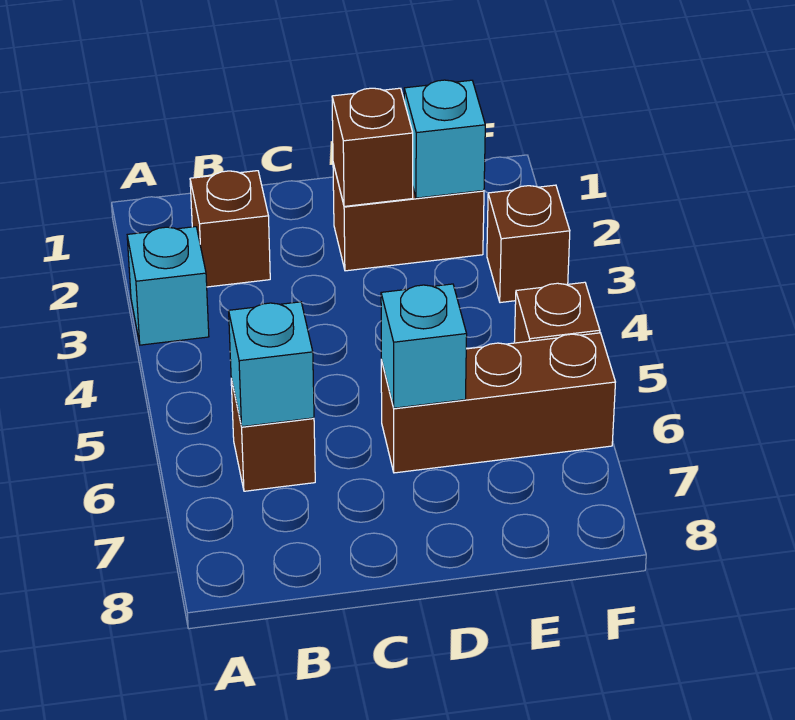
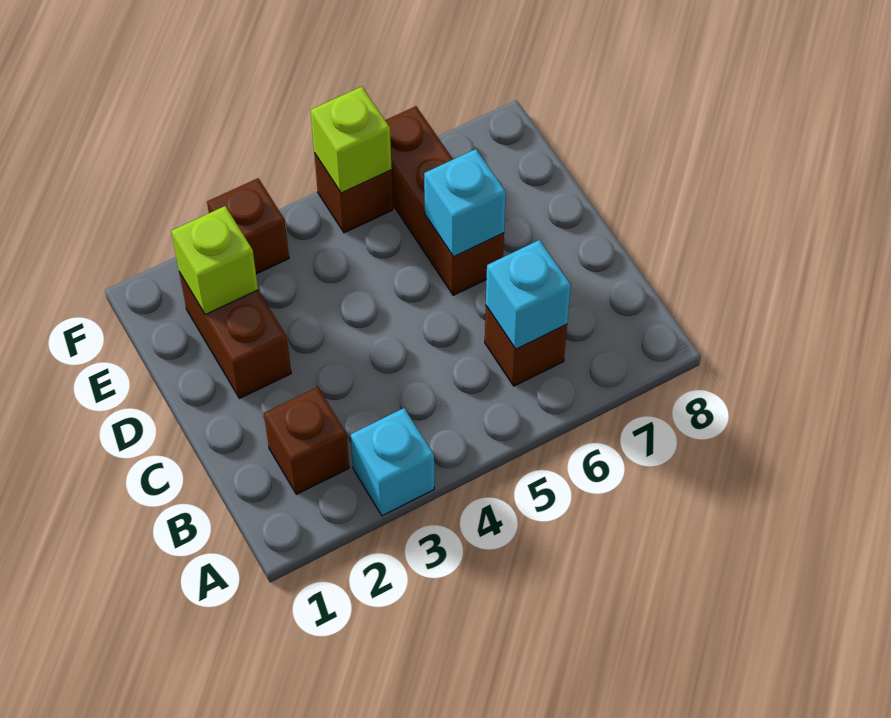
brown 1x1 brick [332,88,413,206] -> none
cyan 1x1 brick [404,80,485,198] -> lime 1x1 brick [171,206,258,315]
none -> lime 1x1 brick [311,87,392,193]

